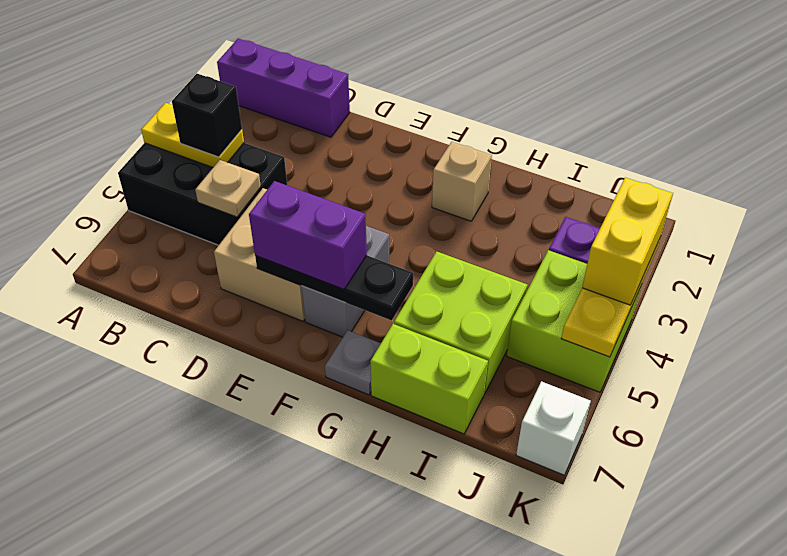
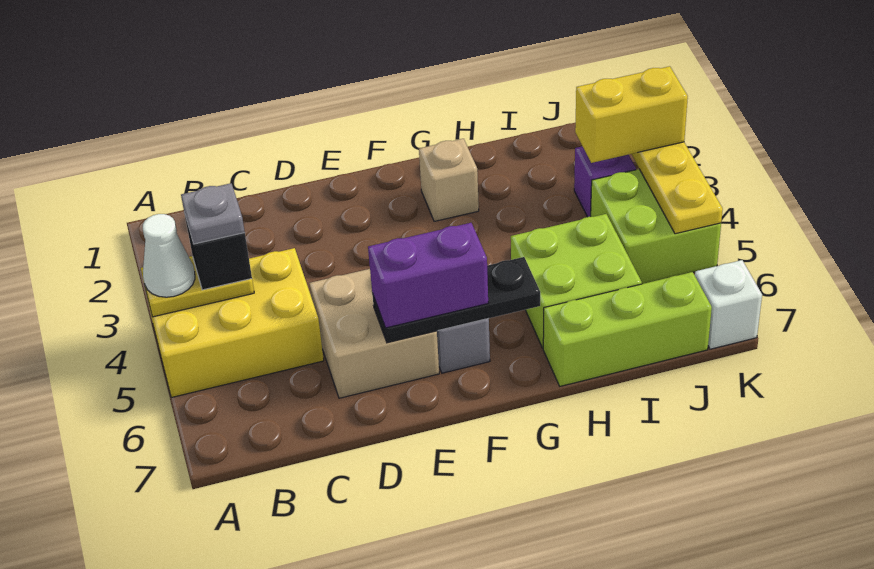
purple 1x3 brick [217,39,350,137] -> none
black 2x3 brick [118,143,287,245] -> yellow 2x3 brick [146,248,324,397]
none -> white 1x1 cone [143,214,195,297]
tan 1x1 plate [195,160,261,217] -> none
grey 1x1 plate [325,330,381,395] -> grey 1x1 plate moved to [181,183,245,244]
lime 1x2 brick [370,324,488,434] -> lime 1x3 brick [543,272,712,386]
yellow 1x2 brick [582,178,673,305] -> yellow 1x2 brick turned to [575,66,688,163]

